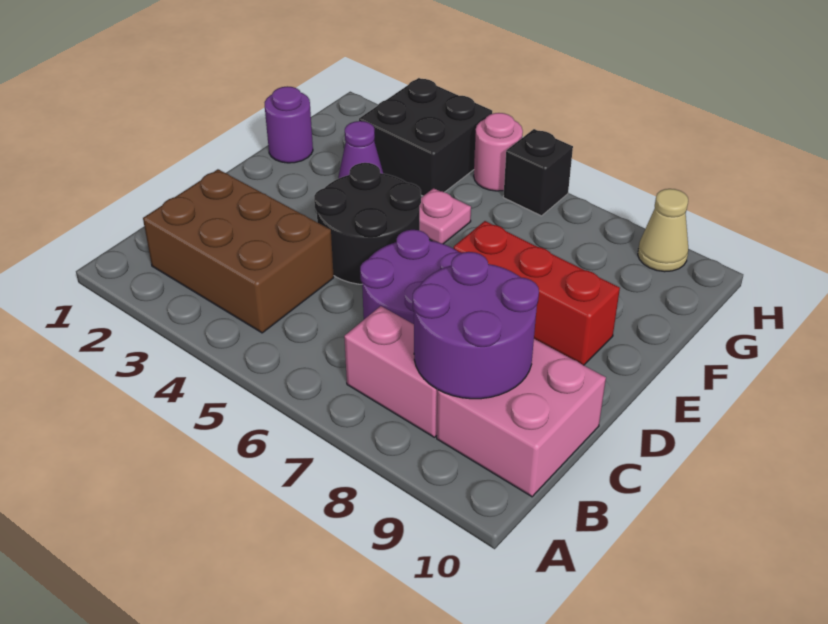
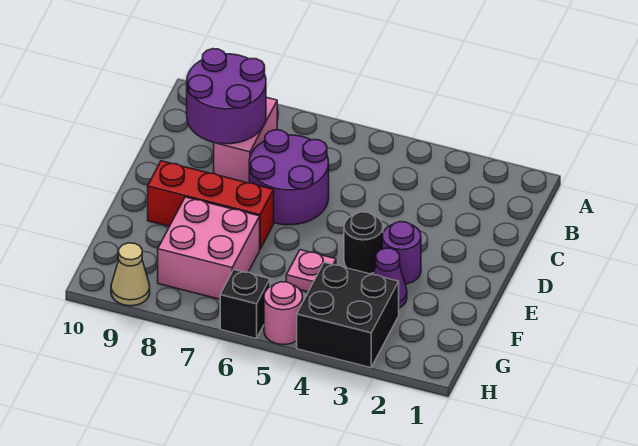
brown 2x3 brick [143,169,334,333] -> none
pink 1x2 brick [344,306,438,437] -> pink 1x2 brick turned to [214,97,277,183]
pink 2x2 brick [437,339,606,497] -> pink 2x2 brick moved to [158,197,260,299]
black 2x2 round brick [314,163,421,284] -> black 1x1 round brick [344,212,383,274]
purple 1x1 round brick [265,86,313,163] -> purple 1x1 round brick moved to [382,222,421,284]

